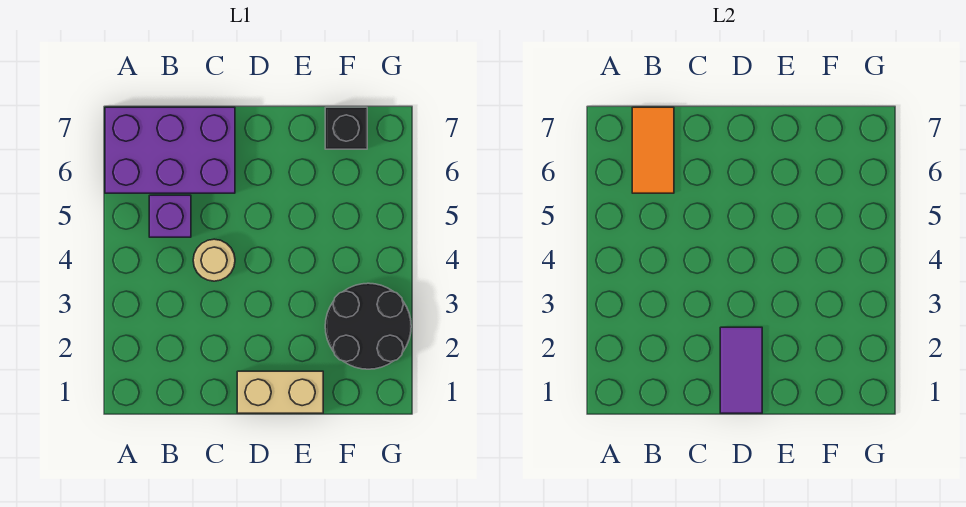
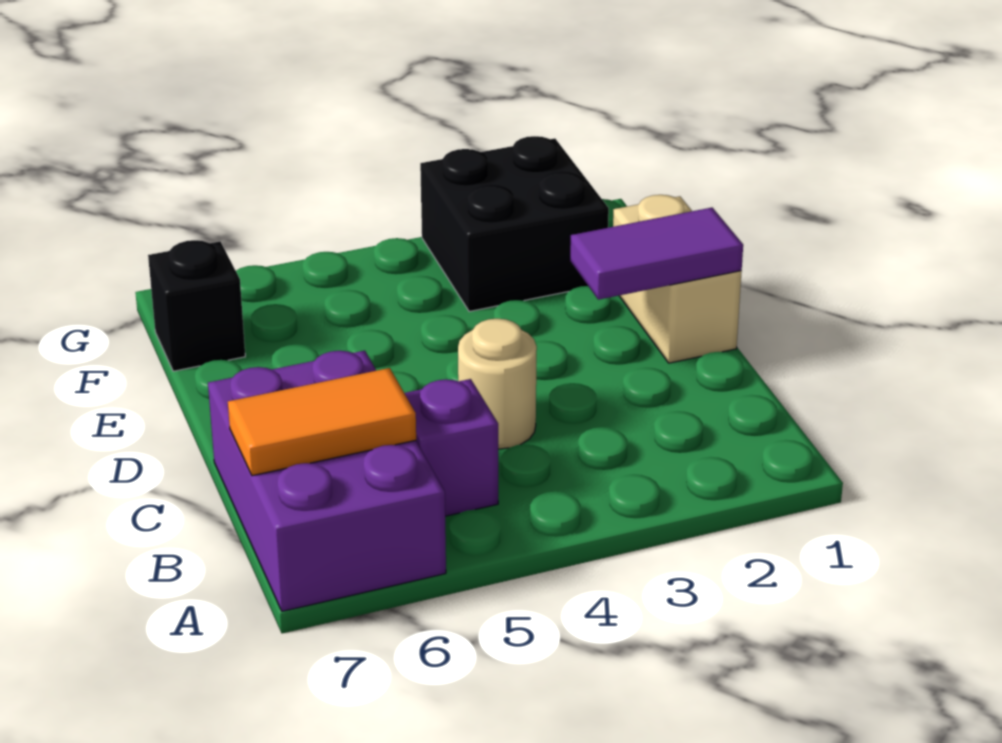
black 2x2 round brick [325,283,411,369] -> black 2x2 brick [420,136,609,312]

